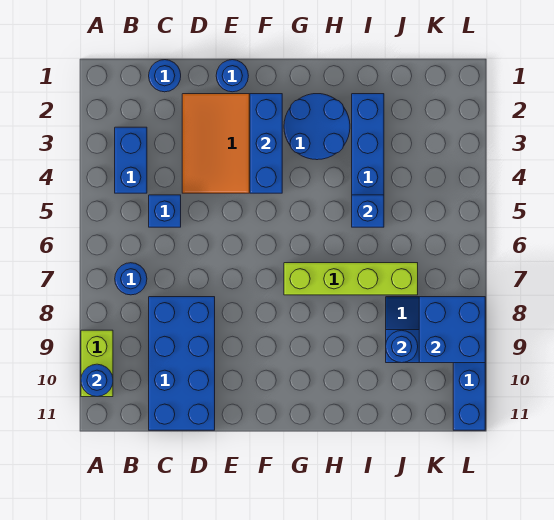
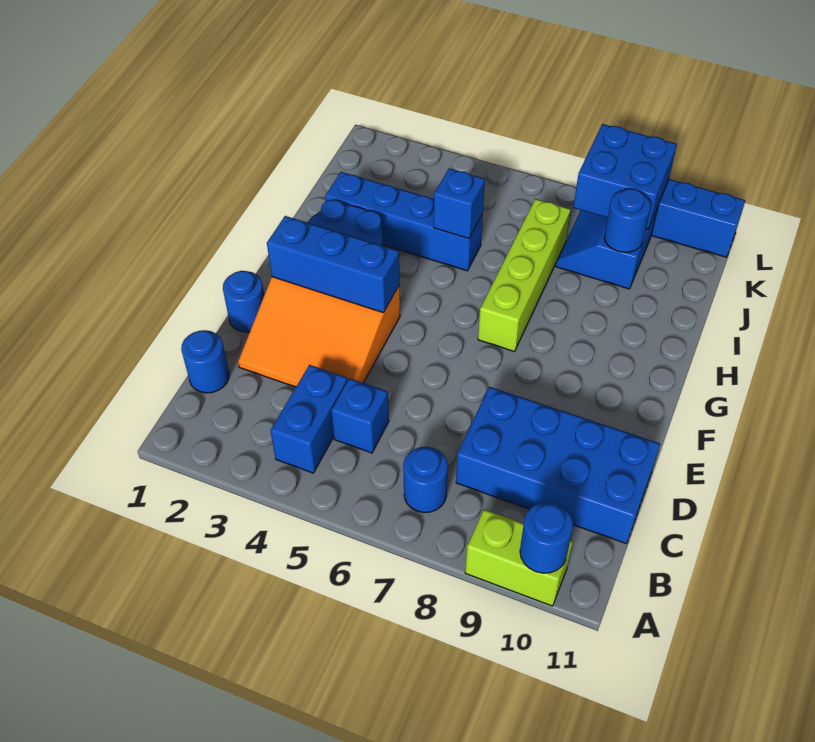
blue 1x2 brick [115,127,147,193] -> blue 1x2 brick turned to [270,365,347,473]

